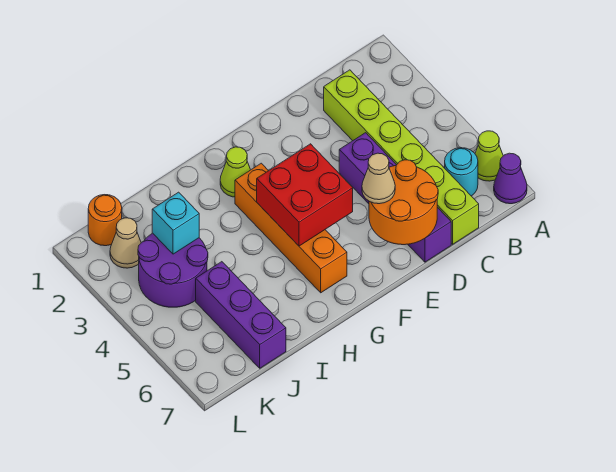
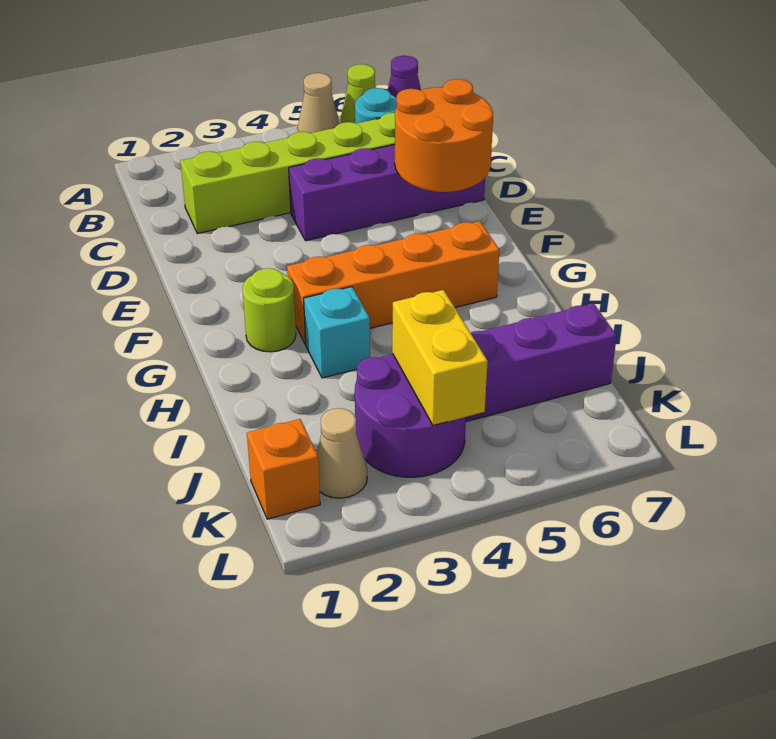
tan 1x1 cone [362,153,395,204] -> tan 1x1 cone moved to [297,73,340,133]
red 2x2 brick [257,144,353,246] -> none
lime 1x1 cone [220,147,250,197] -> lime 1x1 round brick [242,268,296,352]
cyan 1x1 brick [152,192,199,254] -> cyan 1x1 brick moved to [304,287,370,378]
none -> yellow 1x2 brick [392,290,488,426]
orange 1x1 round brick [88,195,122,246] -> orange 1x1 brick [247,419,320,519]

